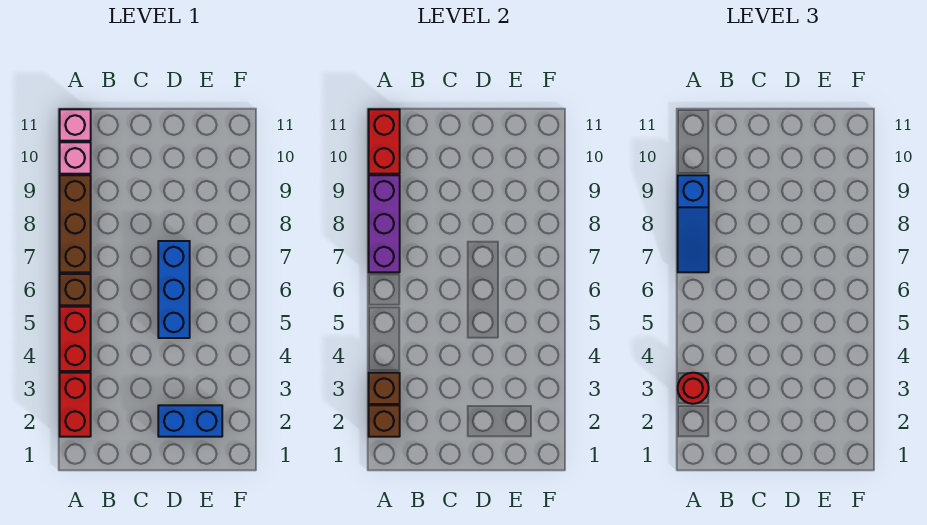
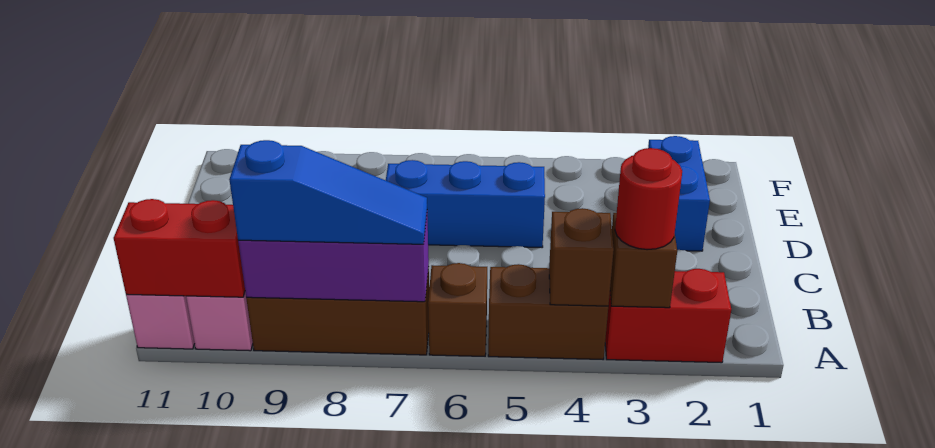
brown 1x1 brick [369,405,400,437] -> brown 1x1 brick moved to [549,208,614,306]
red 1x2 brick [60,307,91,371] -> brown 1x2 brick [488,264,608,359]

